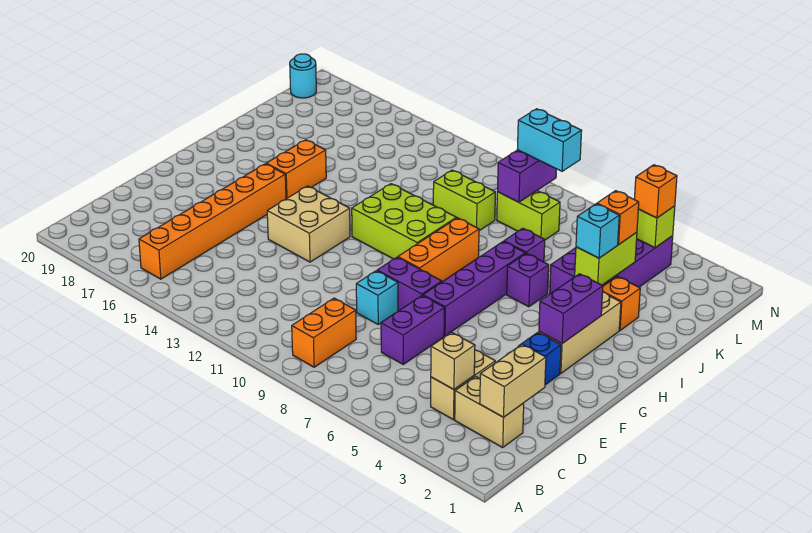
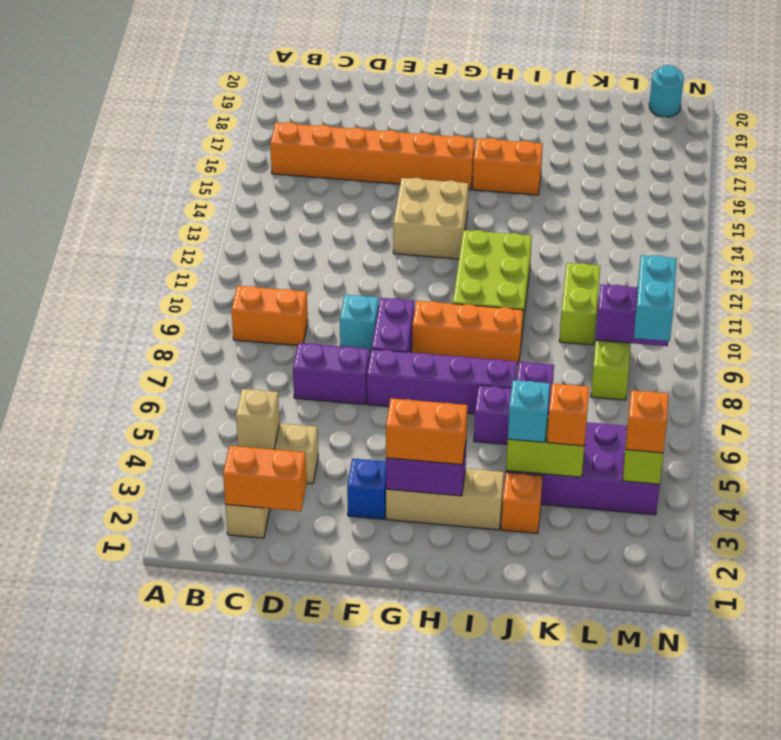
tan 1x2 brick [480,344,546,417] -> orange 1x2 brick [223,446,307,511]
none -> orange 1x2 brick [386,398,468,465]

